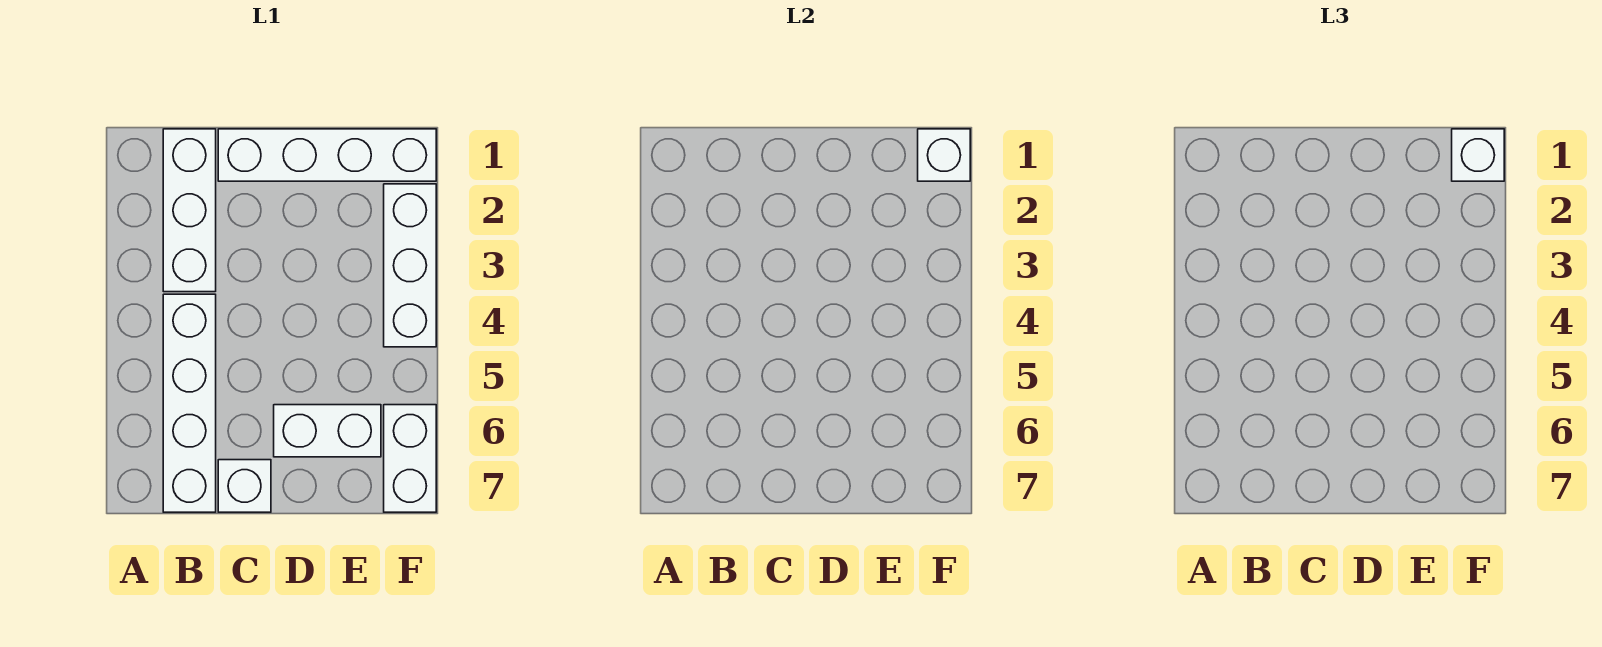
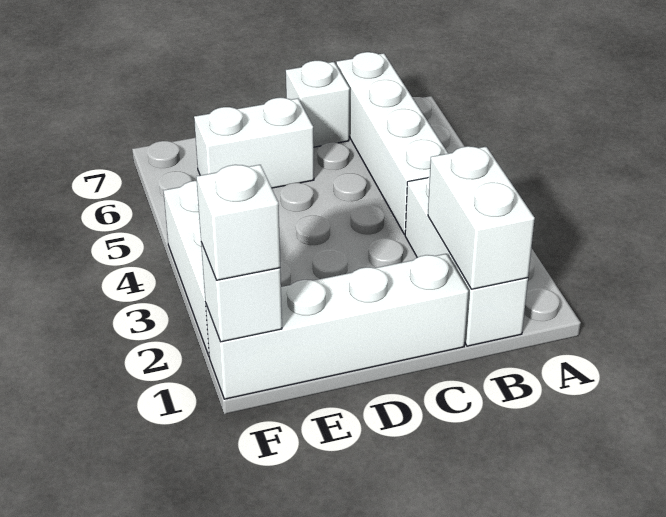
white 1x2 brick [384,405,436,512] -> white 1x2 brick moved to [428,146,535,289]

